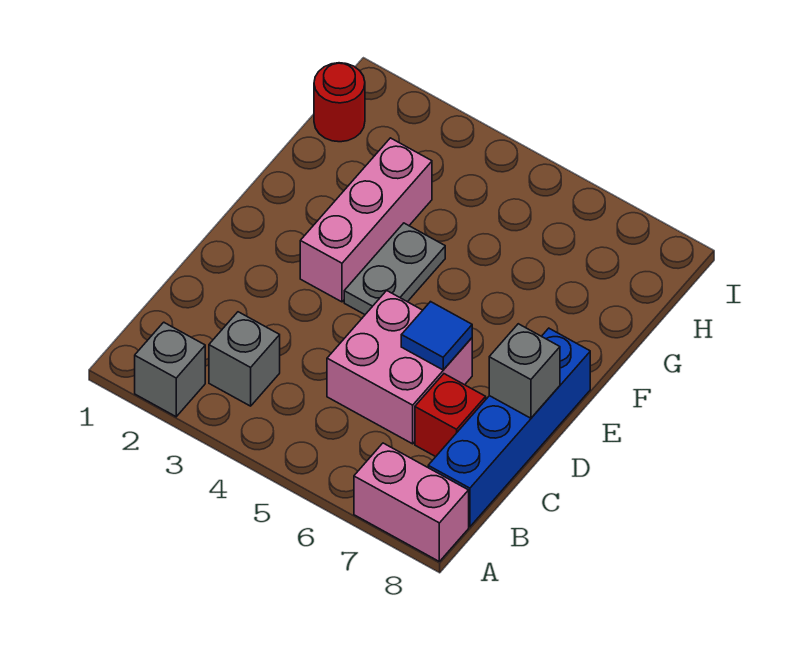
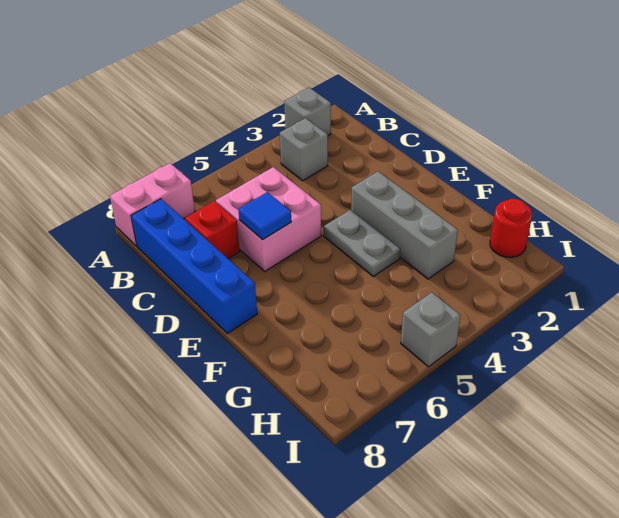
grey 1x1 brick [489,324,560,418] -> grey 1x1 brick moved to [401,292,461,367]
pink 1x3 brick [300,138,432,302] -> grey 1x3 brick [351,171,458,279]

